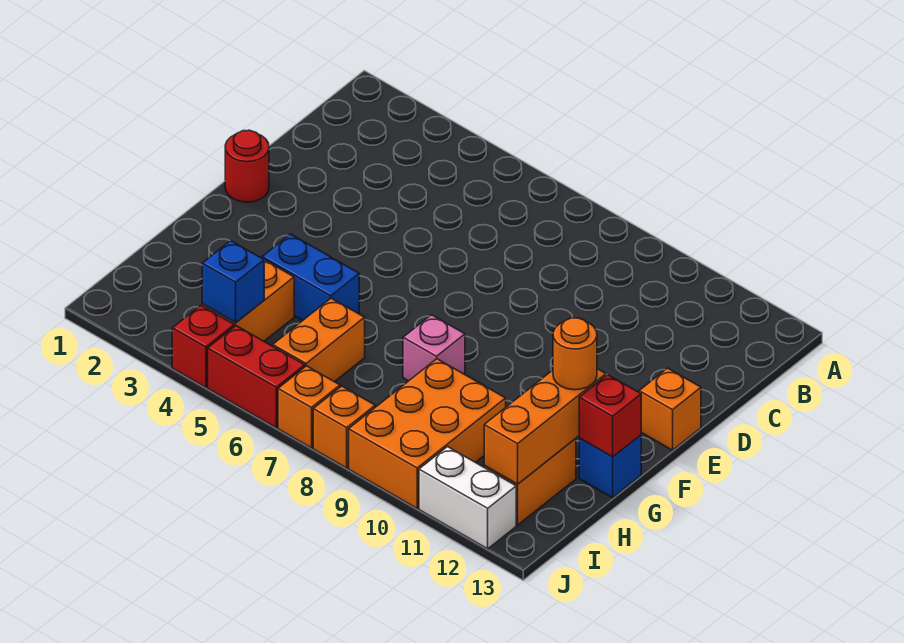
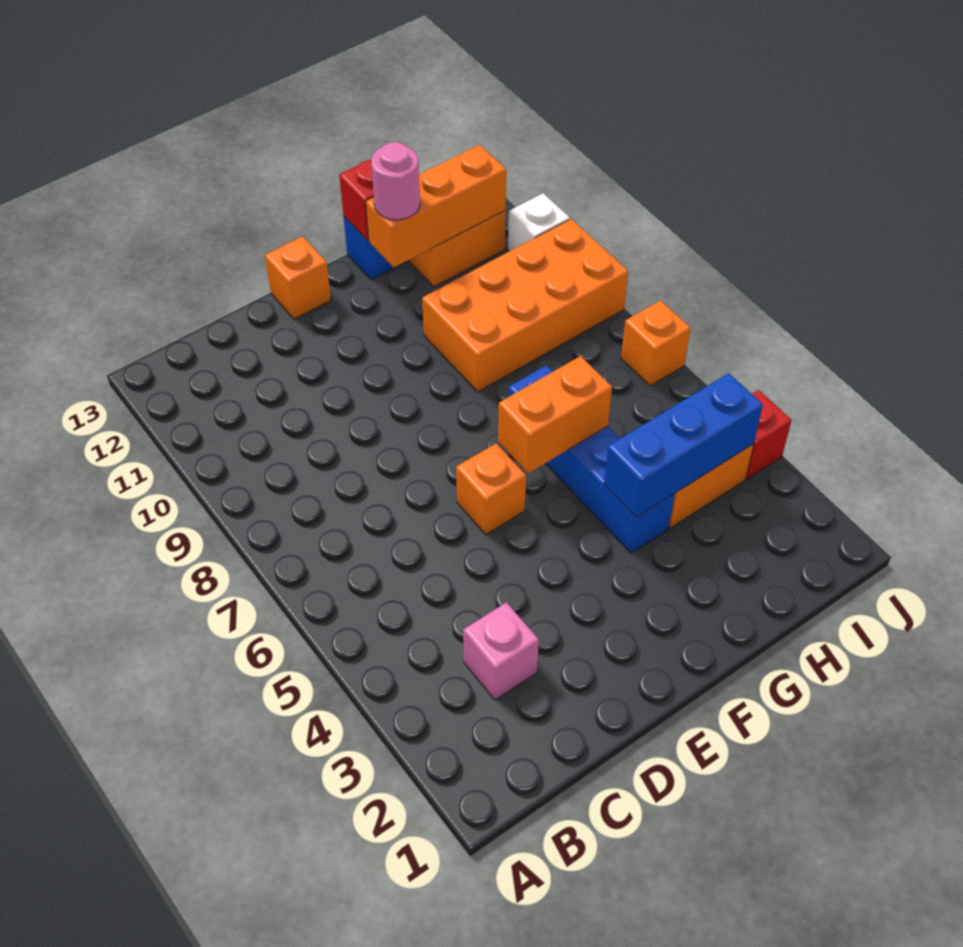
red 1x1 round brick [225,130,269,202] -> none
blue 1x2 brick [262,234,359,320] -> blue 1x4 brick [508,365,675,553]
pink 1x1 brick [403,315,465,381] -> pink 1x1 brick moved to [463,602,539,700]
orange 1x1 round brick [553,318,597,390] -> pink 1x1 round brick [371,142,420,220]
orange 1x2 brick [273,298,365,382] -> orange 1x2 brick moved to [498,356,612,473]
orange 2x3 brick [349,359,506,508] -> orange 2x4 brick [422,219,628,392]
blue 1x1 brick [202,241,264,323] -> blue 1x3 brick [604,373,763,517]
red 1x2 brick [208,326,305,428] -> none
orange 1x1 brick [313,386,375,468] -> orange 1x1 brick moved to [456,443,526,534]
white 1x2 brick [419,447,516,549] -> white 1x1 brick [508,193,570,251]

